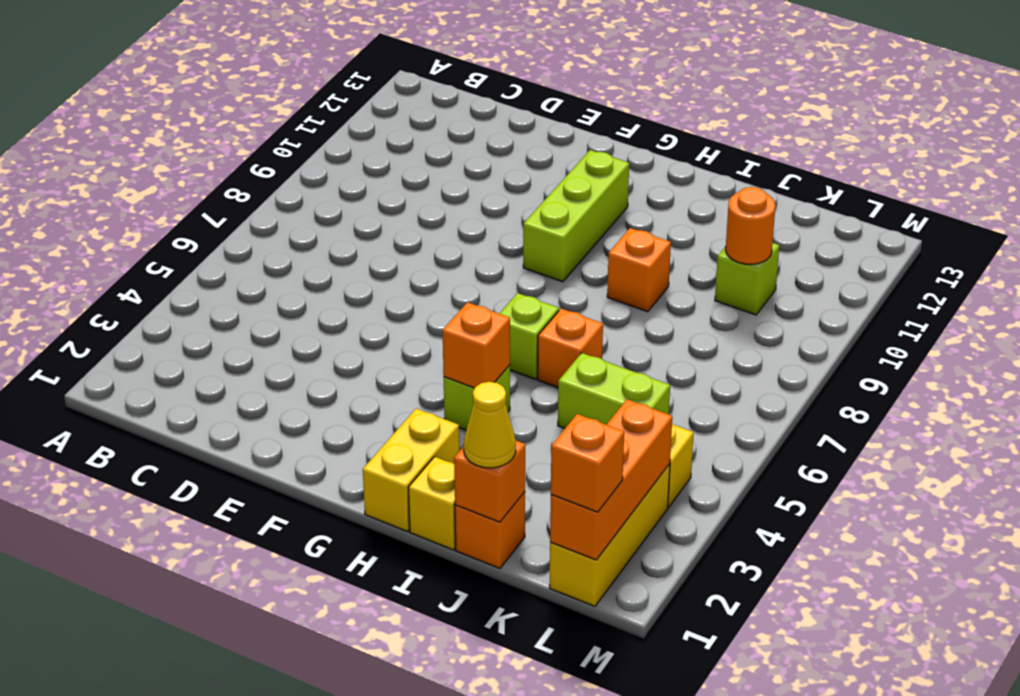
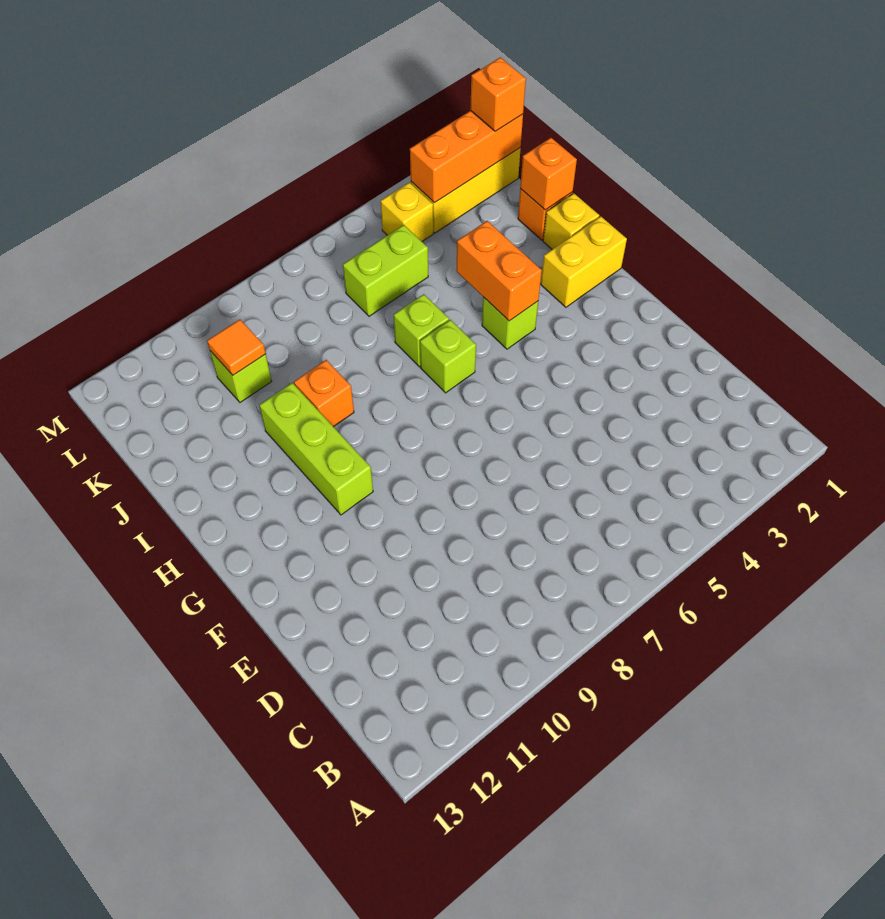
lime 1x3 brick [523,150,629,282] -> lime 1x3 brick turned to [259,383,373,515]
orange 1x1 brick [443,302,510,388] -> orange 1x2 brick [457,221,542,321]
orange 1x1 brick [538,309,603,388] -> lime 1x1 brick [394,294,449,367]
yellow 1x1 cone [464,382,516,468] -> none
lime 1x2 brick [558,353,670,428] -> lime 1x2 brick turned to [343,225,428,316]
orange 1x1 round brick [726,187,775,264] -> orange 1x1 tile [207,320,266,375]

